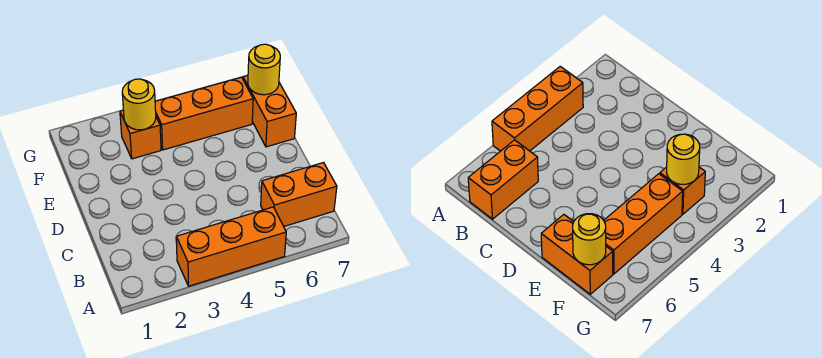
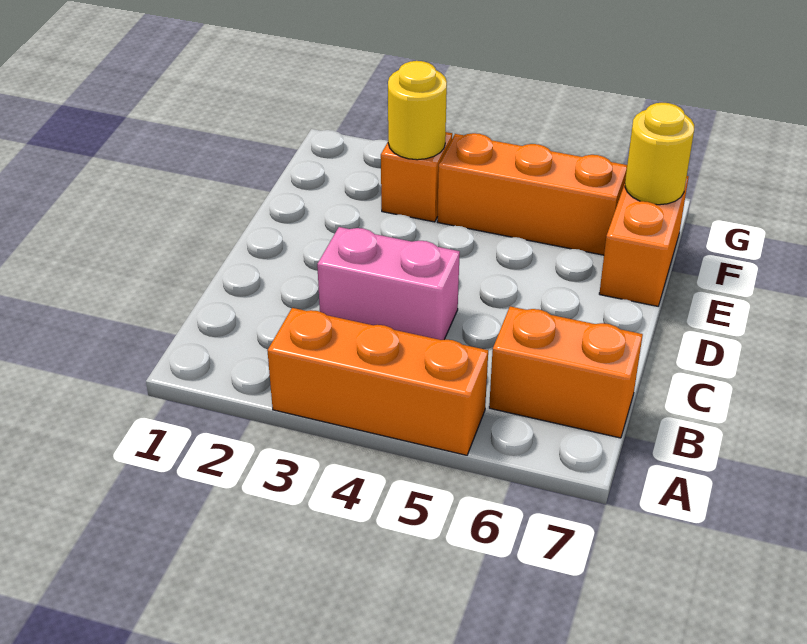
none -> pink 1x2 brick [317,227,460,340]

